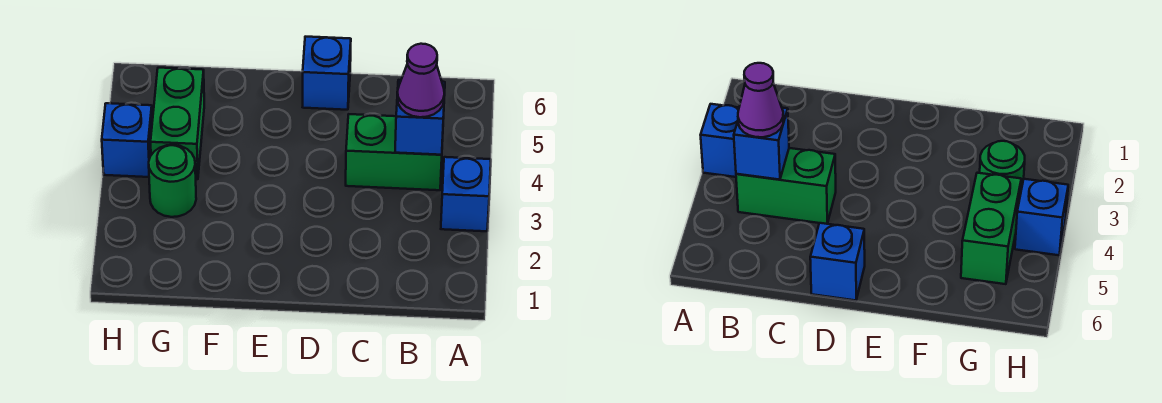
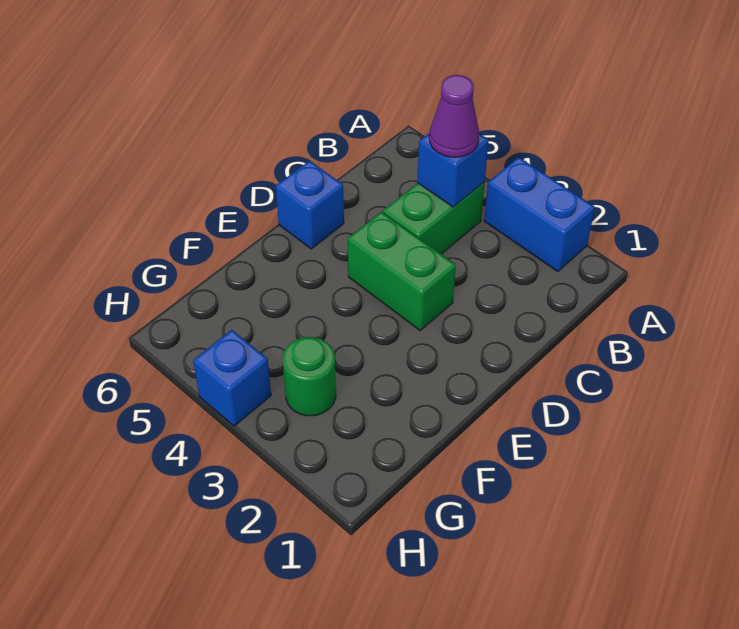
blue 1x1 brick [441,157,491,231] -> blue 1x2 brick [484,157,595,272]
green 1x2 brick [151,68,204,179] -> green 1x2 brick moved to [348,212,456,330]

